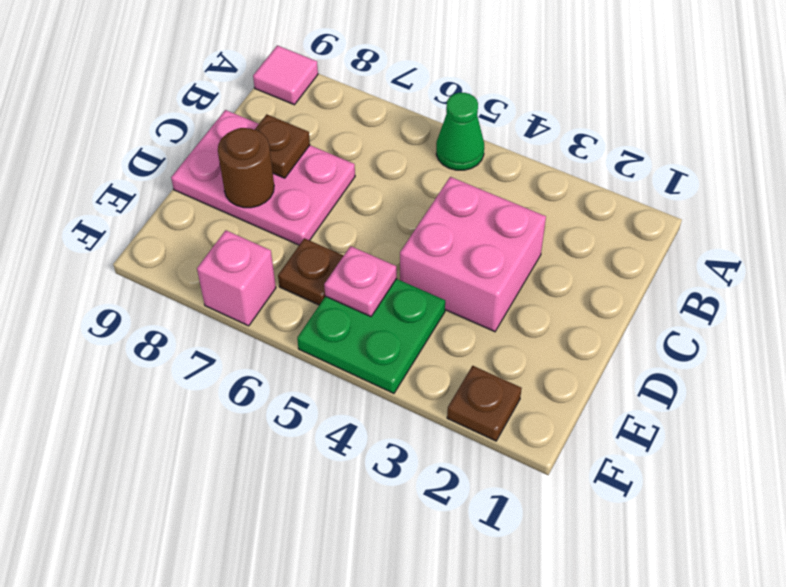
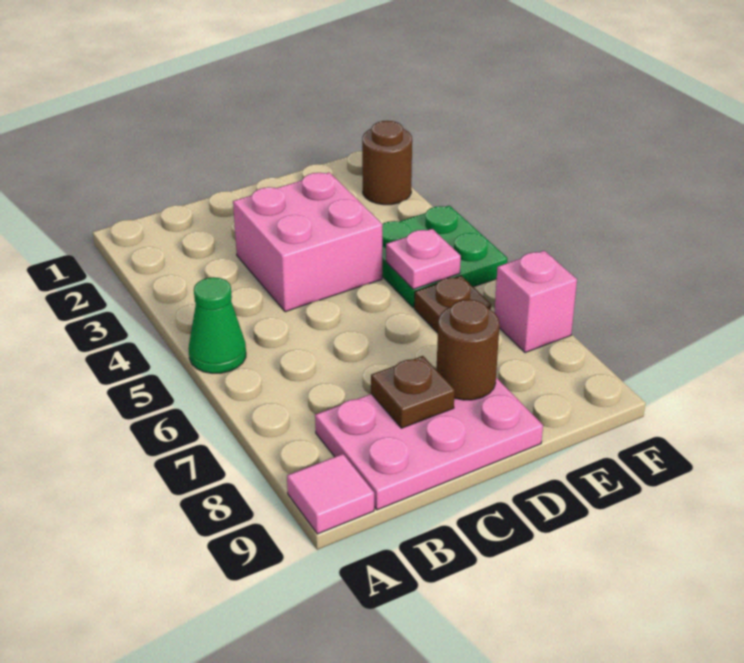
pink 2x3 plate [171,110,355,245] -> pink 2x3 plate turned to [315,378,543,510]
brown 1x1 plate [447,366,522,441] -> brown 1x1 round brick [362,121,412,205]

